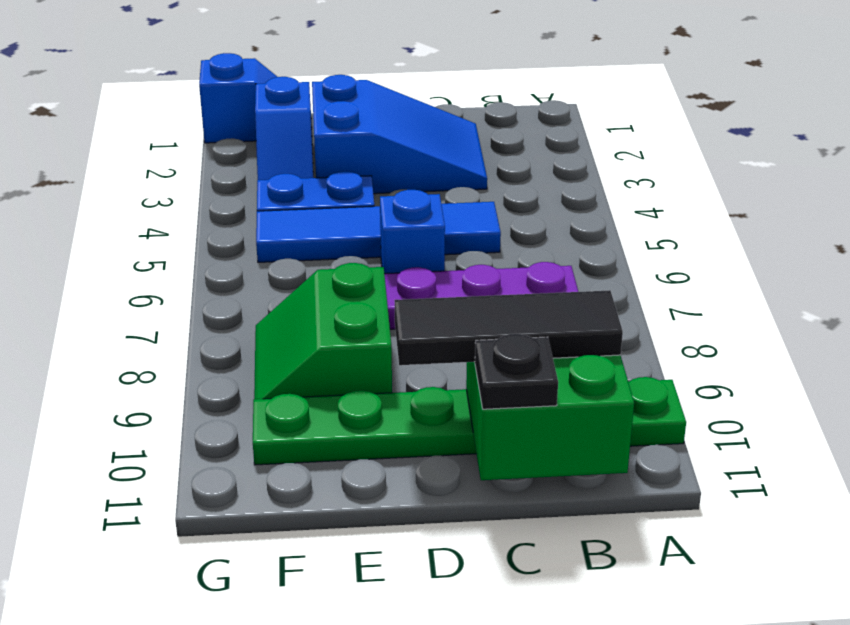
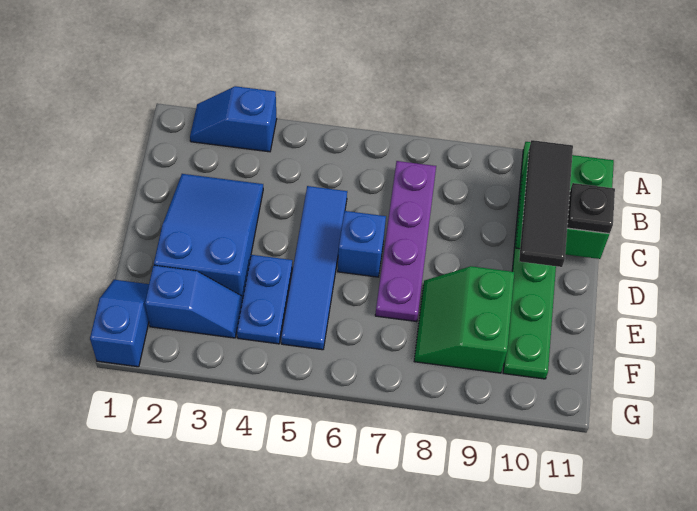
none -> blue 1x2 slope [190,86,277,152]
green 2x2 slope [254,263,392,399] -> green 2x2 slope turned to [414,266,514,373]

